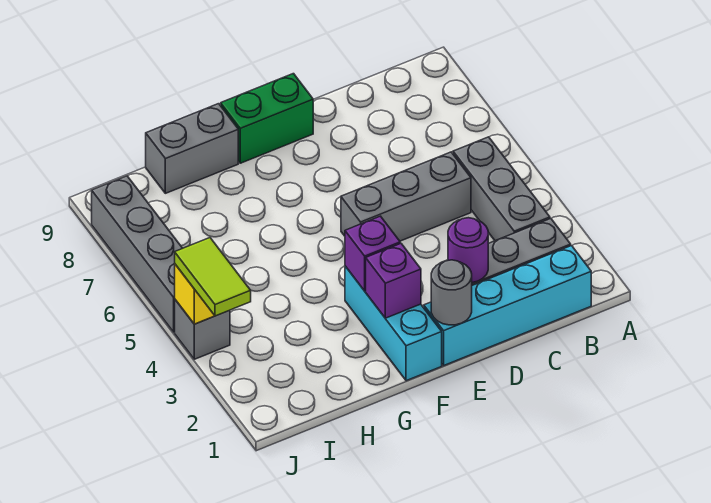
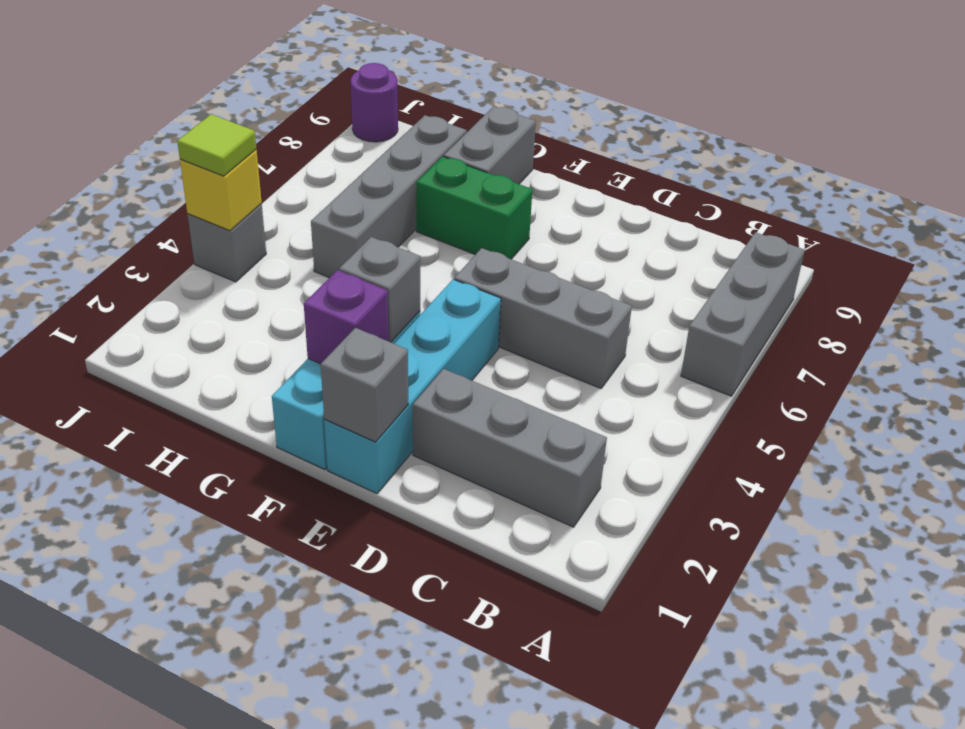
cyan 1x4 brick [424,246,591,365] -> cyan 1x4 brick turned to [324,279,501,493]
grey 1x3 brick [453,137,550,241] -> grey 1x3 brick moved to [681,232,805,396]
purple 1x1 round brick [448,218,488,283] -> purple 1x1 round brick moved to [351,63,398,142]
grey 1x1 round brick [431,260,472,325] -> grey 1x1 brick [321,328,408,442]
green 1x2 brick [221,74,313,163] -> green 1x2 brick moved to [416,156,533,259]
purple 1x1 brick [345,216,400,291] -> grey 1x1 brick [339,237,420,342]
grey 1x2 brick [146,104,238,193] -> grey 1x2 brick turned to [444,106,536,184]
lime 1x2 tile [175,238,251,316] -> lime 1x1 tile [177,114,256,176]
grey 1x4 brick [92,176,182,332] -> grey 1x4 brick moved to [311,115,467,278]

